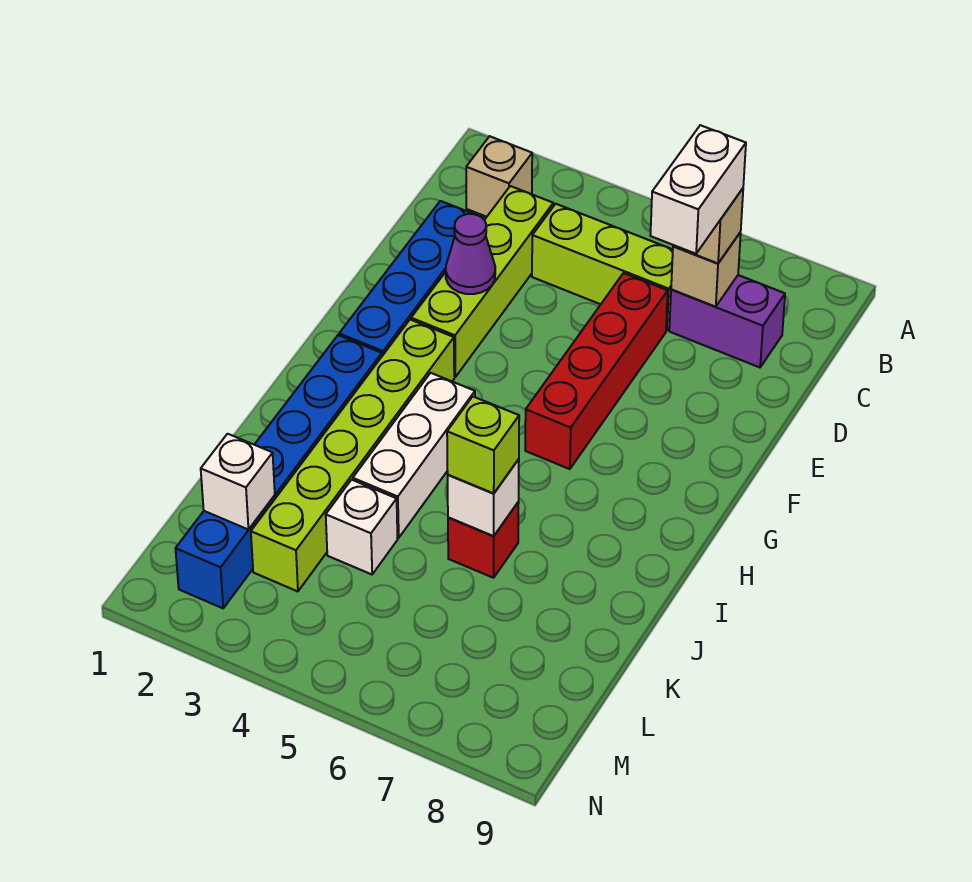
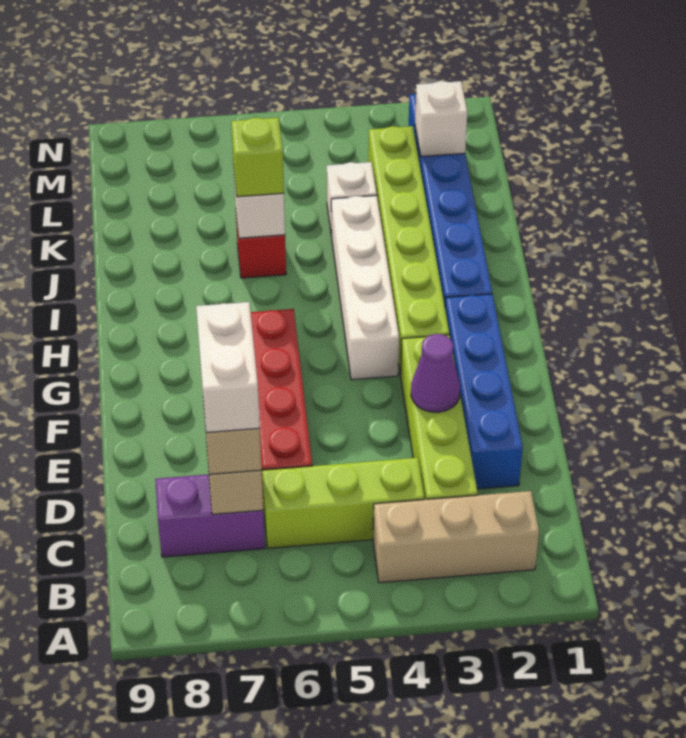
tan 1x1 brick [466,136,532,217] -> tan 1x3 brick [373,491,539,583]
white 1x3 brick [353,373,475,538] -> white 1x4 brick [331,196,399,380]

